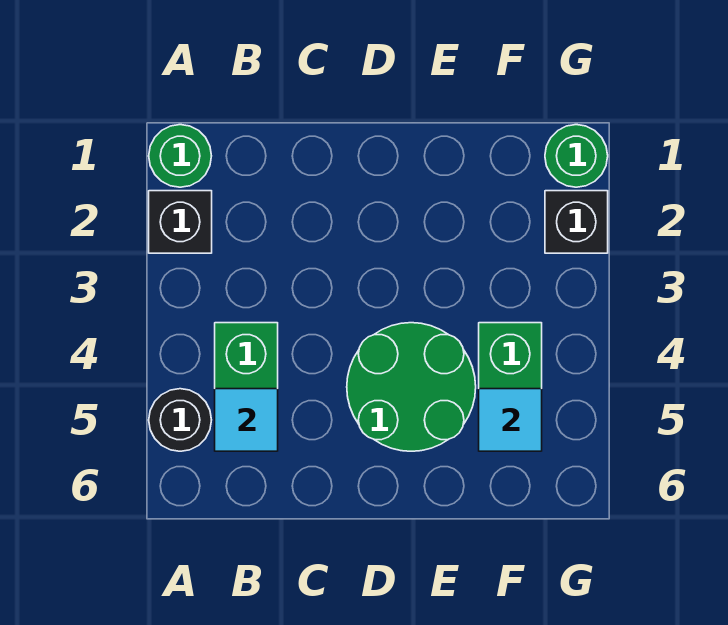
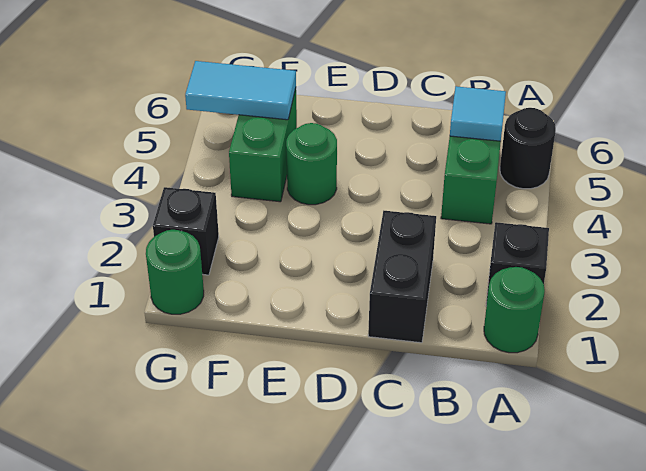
none -> black 1x2 brick [368,211,436,343]
green 2x2 round brick [347,323,476,451] -> green 1x1 round brick [286,123,337,205]
cyan 1x1 tile [479,389,542,451] -> cyan 1x2 tile [185,61,296,120]

